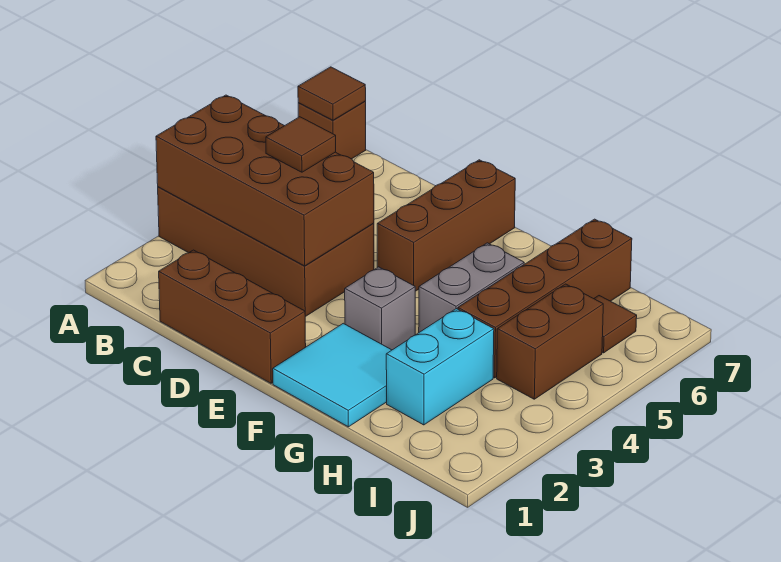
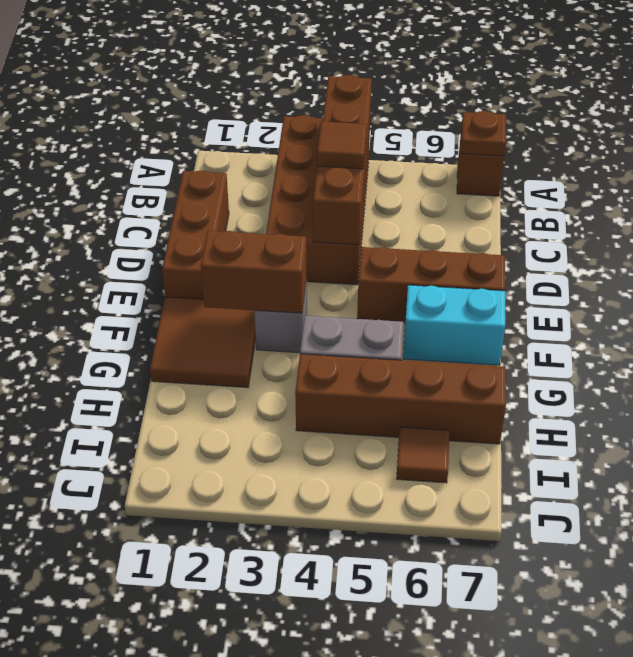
brown 2x4 brick [156,95,374,266] -> brown 1x4 brick [313,75,372,245]
brown 1x1 tile [298,67,366,120] -> brown 1x1 plate [461,111,506,156]
cyan 2x2 tile [273,323,391,427] -> brown 2x2 tile [150,297,256,388]
cyan 1x2 brick [386,309,494,425] -> cyan 1x2 brick moved to [403,285,505,365]
brown 1x2 brick [497,284,603,399] -> brown 1x2 brick moved to [201,231,306,313]

